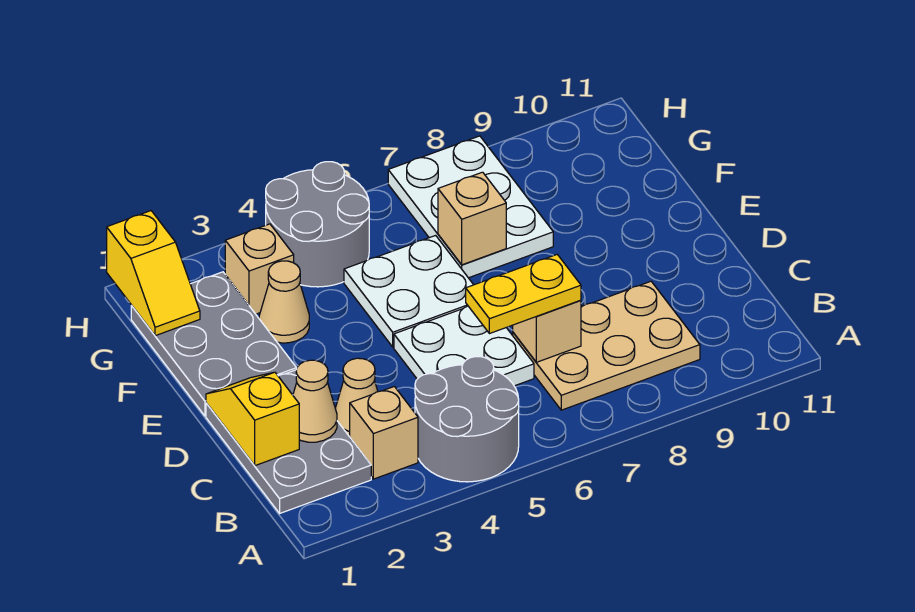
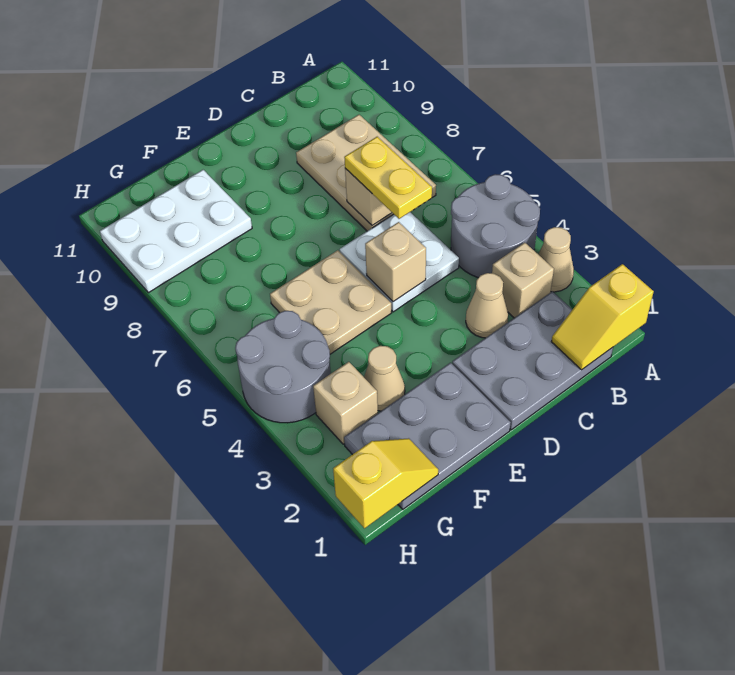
yellow 1x2 slope [206,372,299,466] -> yellow 1x2 slope moved to [551,264,654,370]
tan 1x1 cone [293,360,337,442] -> tan 1x1 cone moved to [538,227,574,292]
white 2x2 plate [344,235,473,347] -> tan 2x2 plate [270,250,392,354]
white 2x3 plate [388,136,553,278] -> white 2x3 plate moved to [100,170,252,293]
tan 1x1 brick [438,172,506,265] -> tan 1x1 brick moved to [365,222,426,302]

